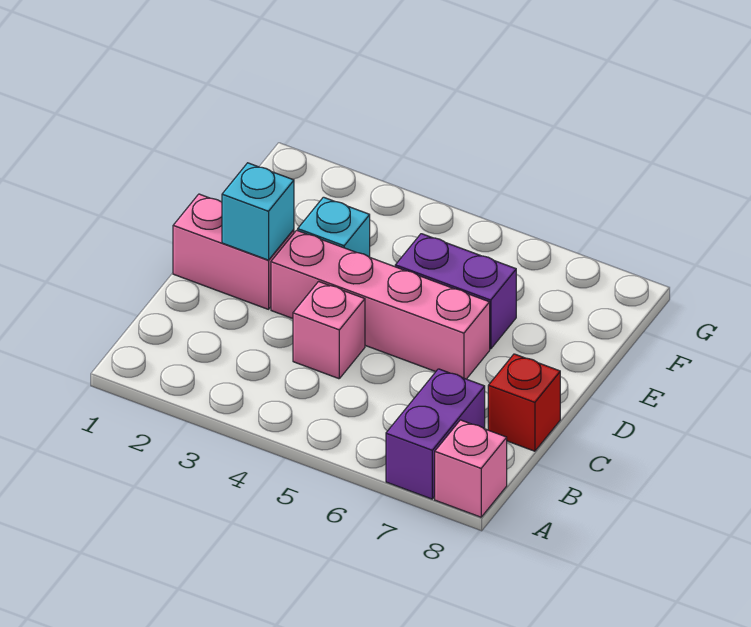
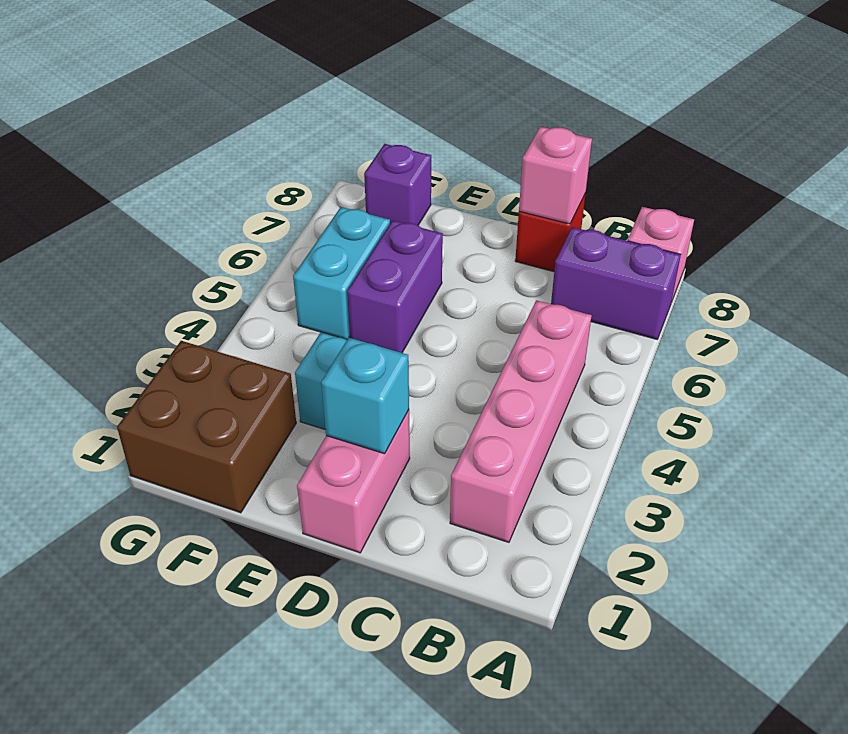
pink 1x1 brick [293,281,365,379] -> pink 1x1 brick moved to [519,127,592,224]
pink 1x4 brick [271,230,490,379] -> pink 1x4 brick moved to [450,300,592,542]
none -> brown 2x2 brick [117,341,296,513]
none -> cyan 1x2 brick [293,207,390,340]
none -> purple 1x1 brick [364,144,431,225]

